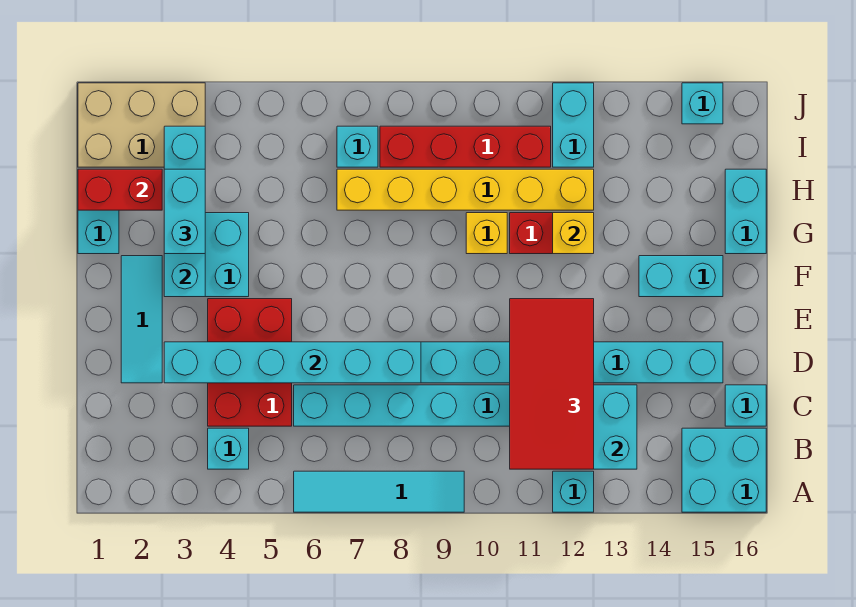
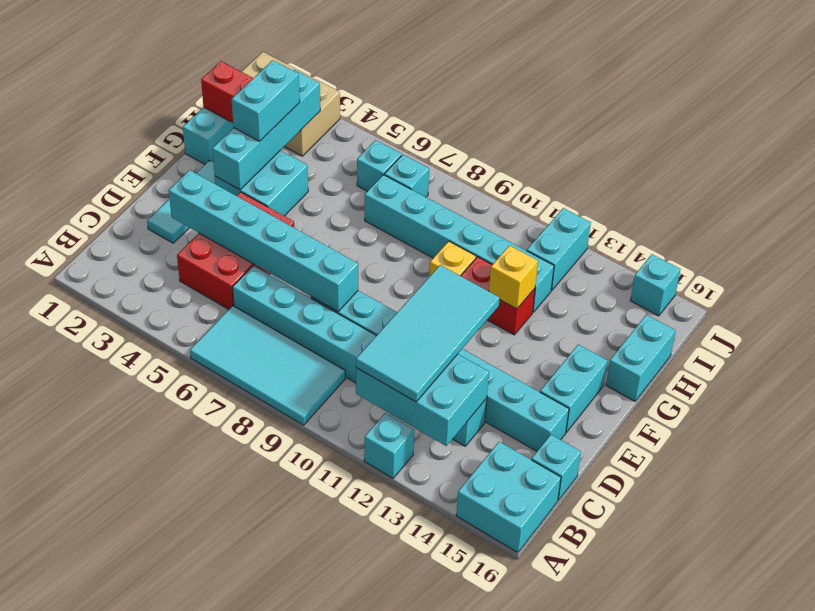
cyan 1x4 tile [294,471,464,512] -> cyan 2x4 tile [190,306,345,425]
cyan 1x1 brick [208,428,249,469] -> cyan 1x1 brick moved to [357,140,402,191]
red 2x4 tile [510,299,594,469] -> cyan 2x4 tile [356,265,499,402]
cyan 1x2 brick [639,256,723,297] -> cyan 1x2 brick turned to [540,344,608,432]
yellow 1x6 brick [337,169,594,210] -> cyan 1x6 brick [365,175,554,312]
red 1x4 brick [380,126,551,167] -> none

